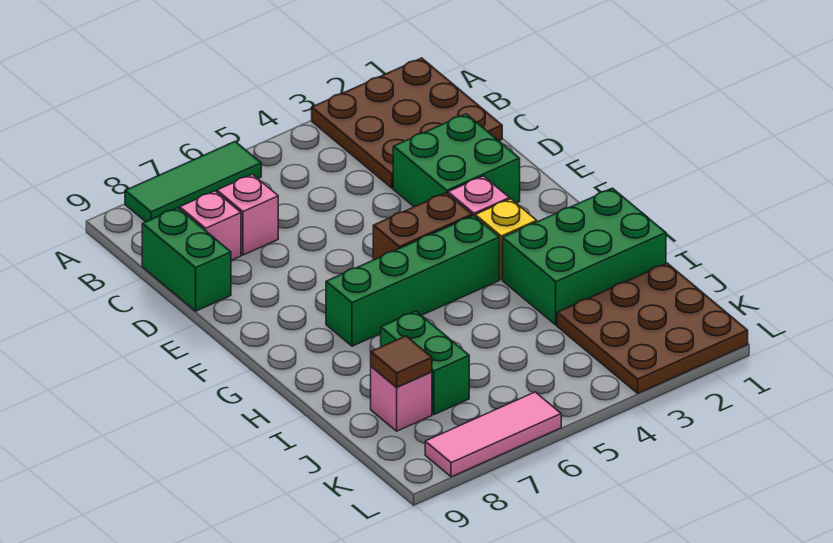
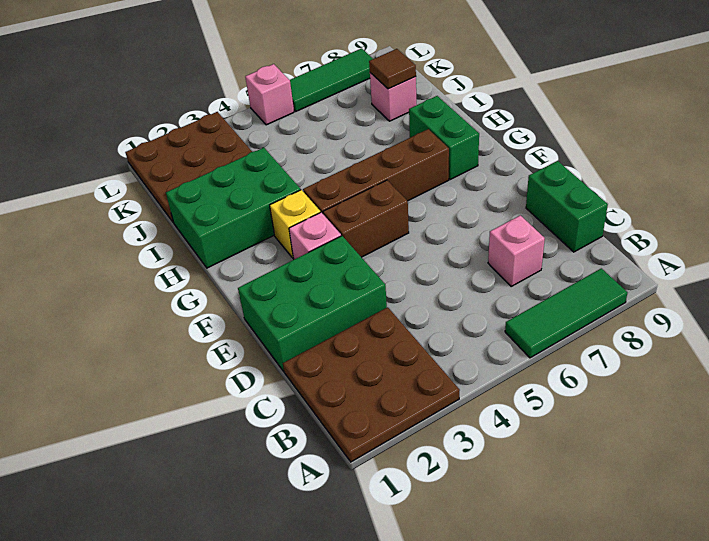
pink 1x1 brick [180,191,241,260] -> pink 1x1 brick moved to [245,64,294,125]
green 2x2 brick [393,114,520,207] -> green 2x3 brick [238,236,387,371]
green 1x4 brick [326,216,499,346] -> brown 1x4 brick [303,129,449,213]
green 1x2 brick [381,311,469,415] -> green 1x2 brick moved to [409,96,479,180]
pink 1x3 tile [425,392,561,477] -> green 1x3 tile [290,48,373,111]

